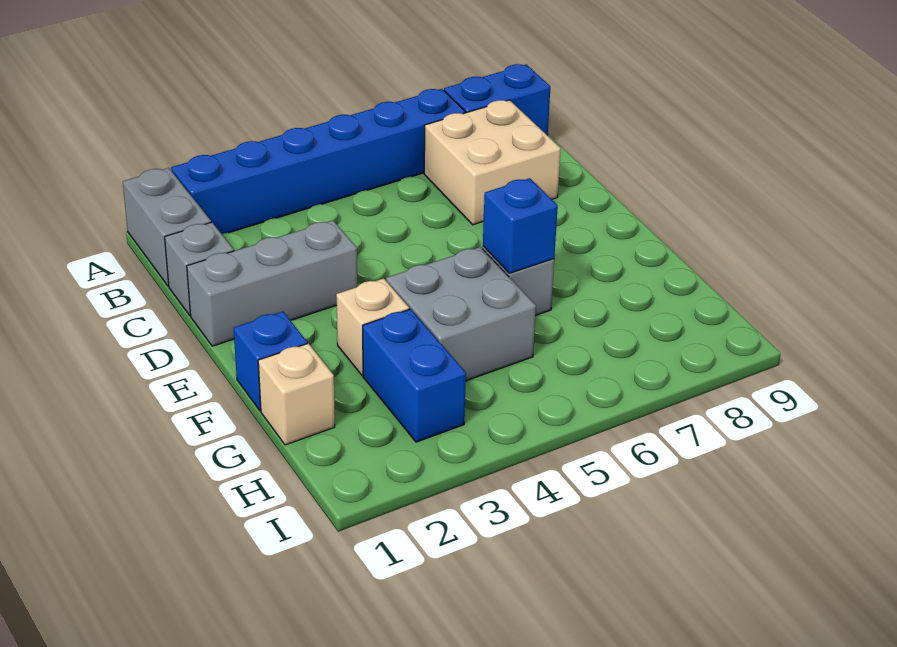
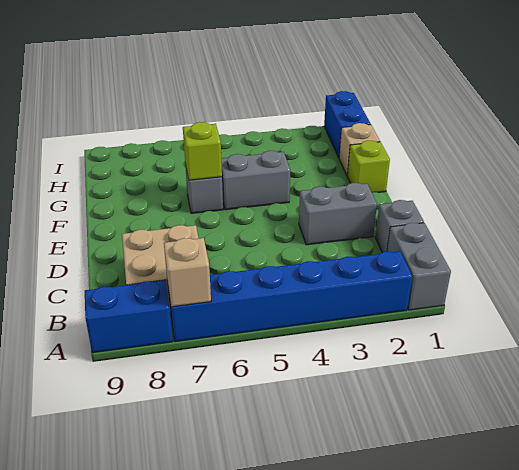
grey 1x3 brick [187,220,357,346] -> grey 1x2 brick [299,183,377,245]
blue 1x1 brick [234,311,307,411] -> lime 1x1 brick [347,141,390,193]
tan 1x1 brick [336,278,409,375] -> tan 1x1 brick moved to [164,238,211,307]
grey 2x2 brick [386,247,536,381] -> grey 1x2 brick [221,151,290,210]
blue 1x1 brick [483,178,558,273] -> lime 1x1 brick [183,122,222,180]
blue 1x2 brick [363,309,466,442] -> blue 1x2 brick moved to [324,91,371,158]

